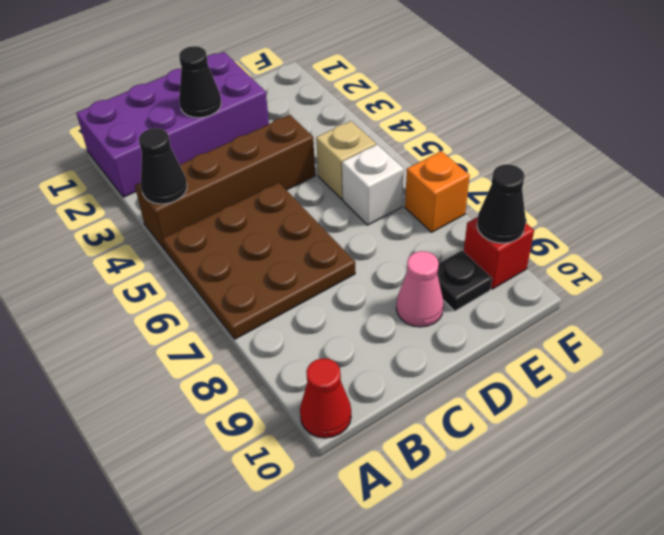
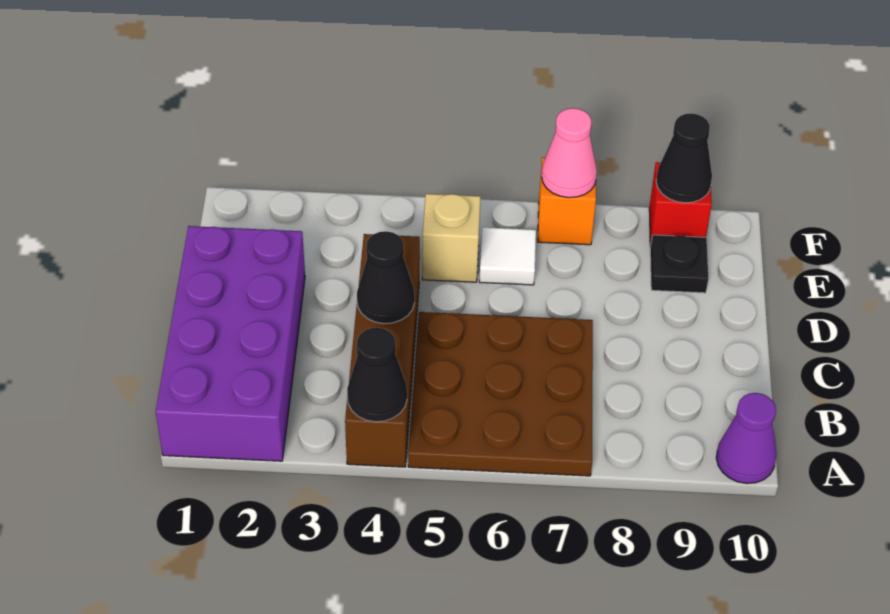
red 1x1 cone [300,358,351,438] -> purple 1x1 cone [716,393,776,484]
black 1x1 cone [179,46,221,118] -> black 1x1 cone moved to [357,231,415,324]
pink 1x1 cone [396,251,444,327] -> pink 1x1 cone moved to [542,108,597,198]
white 1x1 brick [342,145,404,225] -> white 1x1 tile [479,227,536,285]

